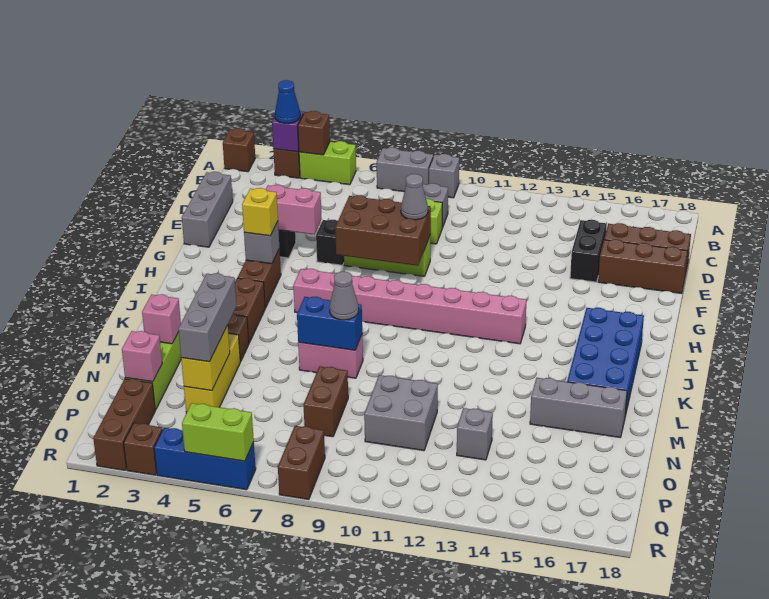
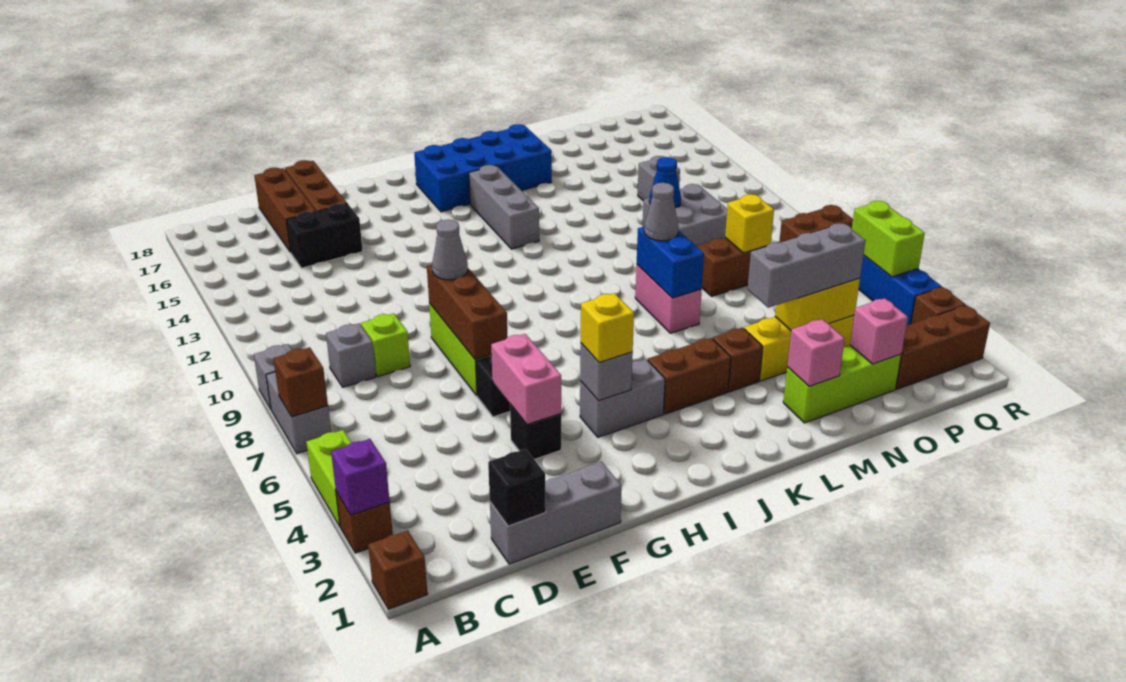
blue 1x1 cone [275,80,300,123] -> blue 1x1 cone moved to [649,157,681,208]
brown 1x1 brick [298,111,330,155] -> brown 1x1 brick moved to [273,347,328,417]
none -> black 1x1 brick [488,449,546,526]
brown 2x3 brick [335,195,431,266] -> brown 1x3 brick [427,265,508,360]
brown 1x2 brick [238,249,281,308] -> grey 1x2 brick [580,359,665,437]
pink 1x8 brick [293,269,526,344] -> none
grey 1x3 brick [530,378,627,437] -> grey 1x3 brick moved to [469,165,539,249]
none -> yellow 1x1 brick [725,194,774,253]

